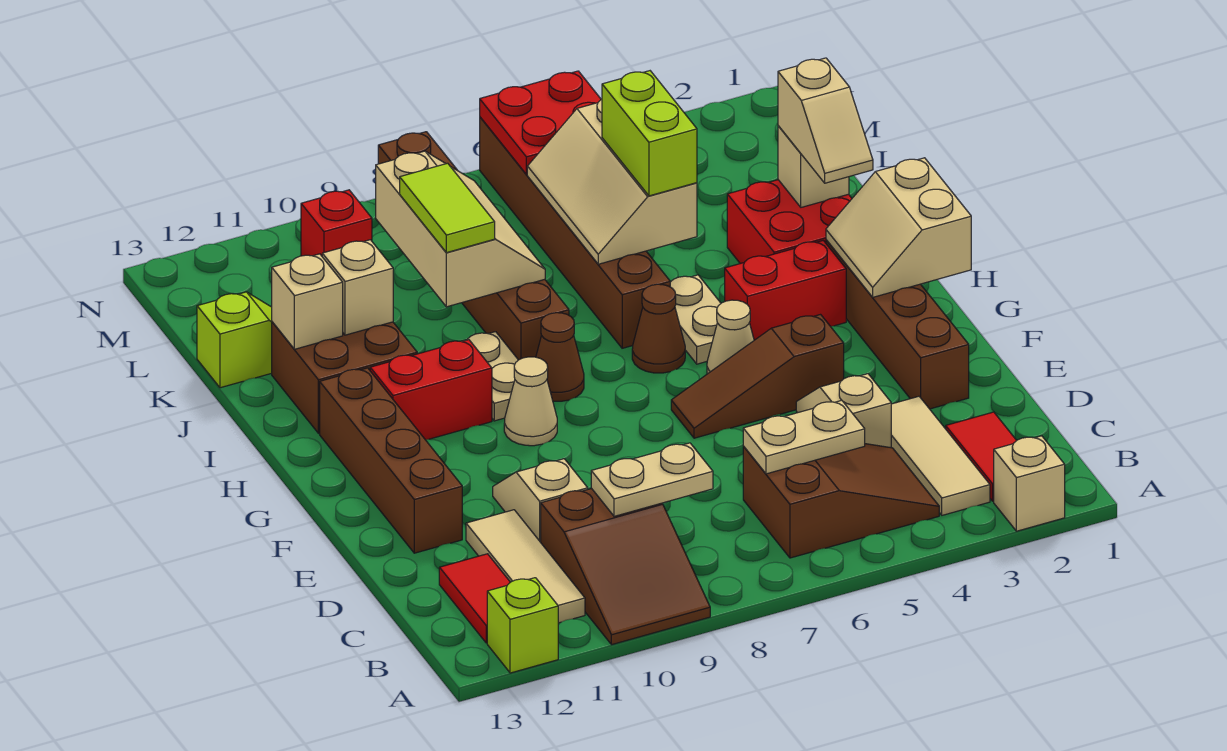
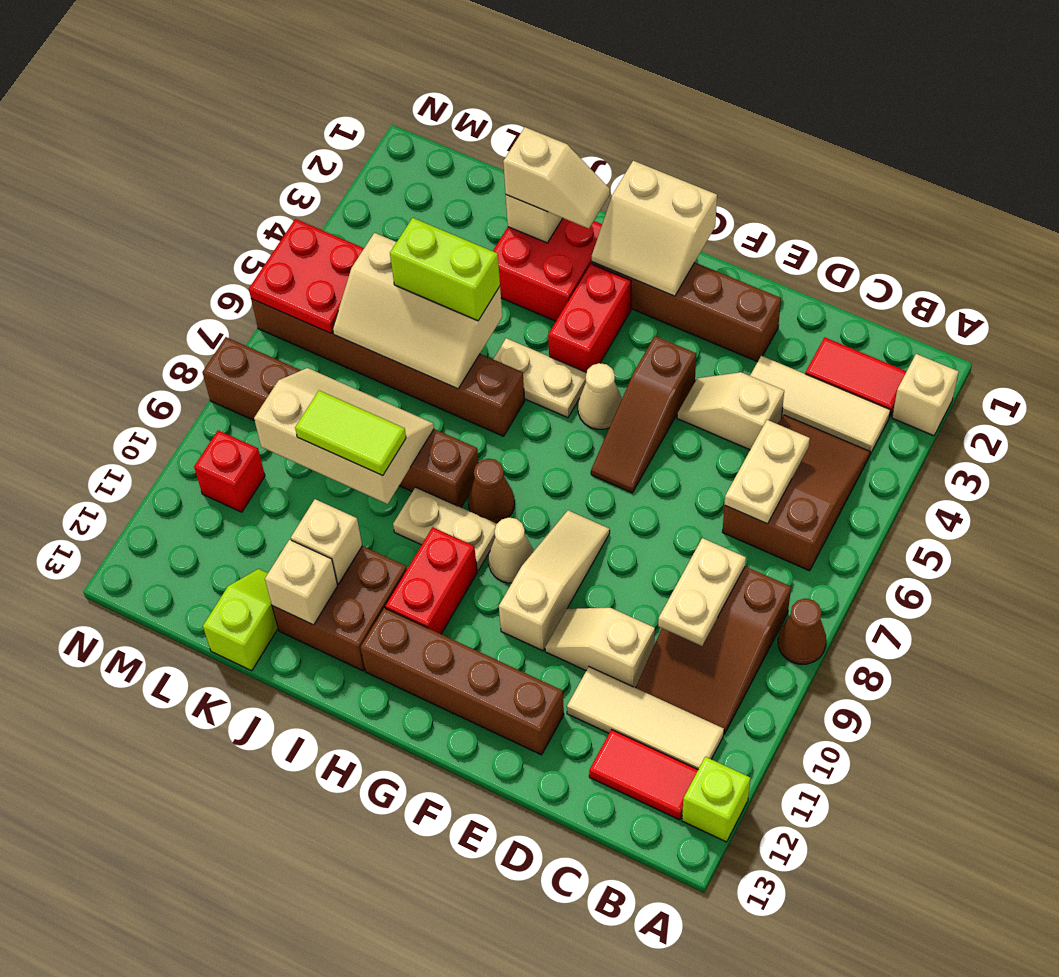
brown 2x3 slope [541,489,710,645] -> brown 2x3 slope turned to [636,566,791,734]
none -> tan 1x3 slope [499,510,610,651]
brown 1x1 cone [632,284,685,373] -> brown 1x1 cone moved to [778,599,826,664]

